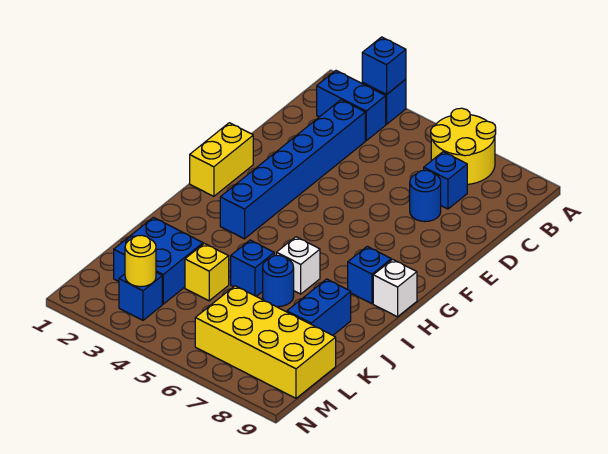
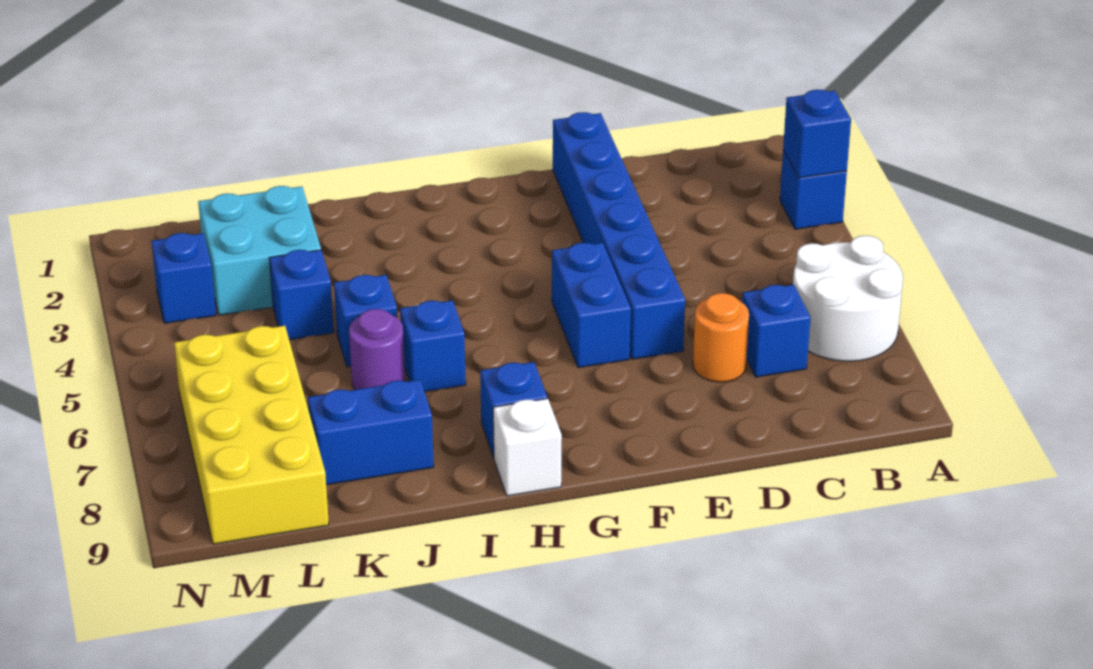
yellow 2x2 round brick [431,108,496,184] -> white 2x2 round brick [793,236,903,361]
blue 1x2 brick [317,71,386,140] -> blue 1x2 brick moved to [552,243,631,368]
blue 1x6 brick [220,100,365,239] -> blue 1x6 brick turned to [553,112,685,359]
blue 1x1 round brick [410,170,441,222] -> orange 1x1 round brick [693,293,749,382]
yellow 1x2 brick [190,123,253,196] -> none
white 1x1 brick [277,237,320,294] -> blue 1x1 brick [400,300,466,392]
blue 1x1 round brick [263,255,294,307] -> purple 1x1 round brick [349,309,405,390]
blue 2x2 brick [114,217,203,304] -> cyan 2x2 brick [198,186,321,315]
yellow 1x1 brick [185,243,229,301] -> blue 1x1 brick [269,250,334,340]
yellow 1x1 round brick [125,235,156,287] -> none

